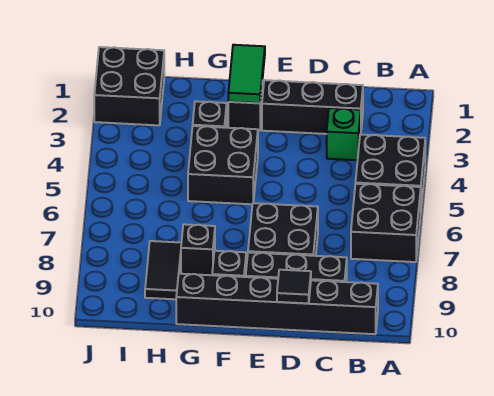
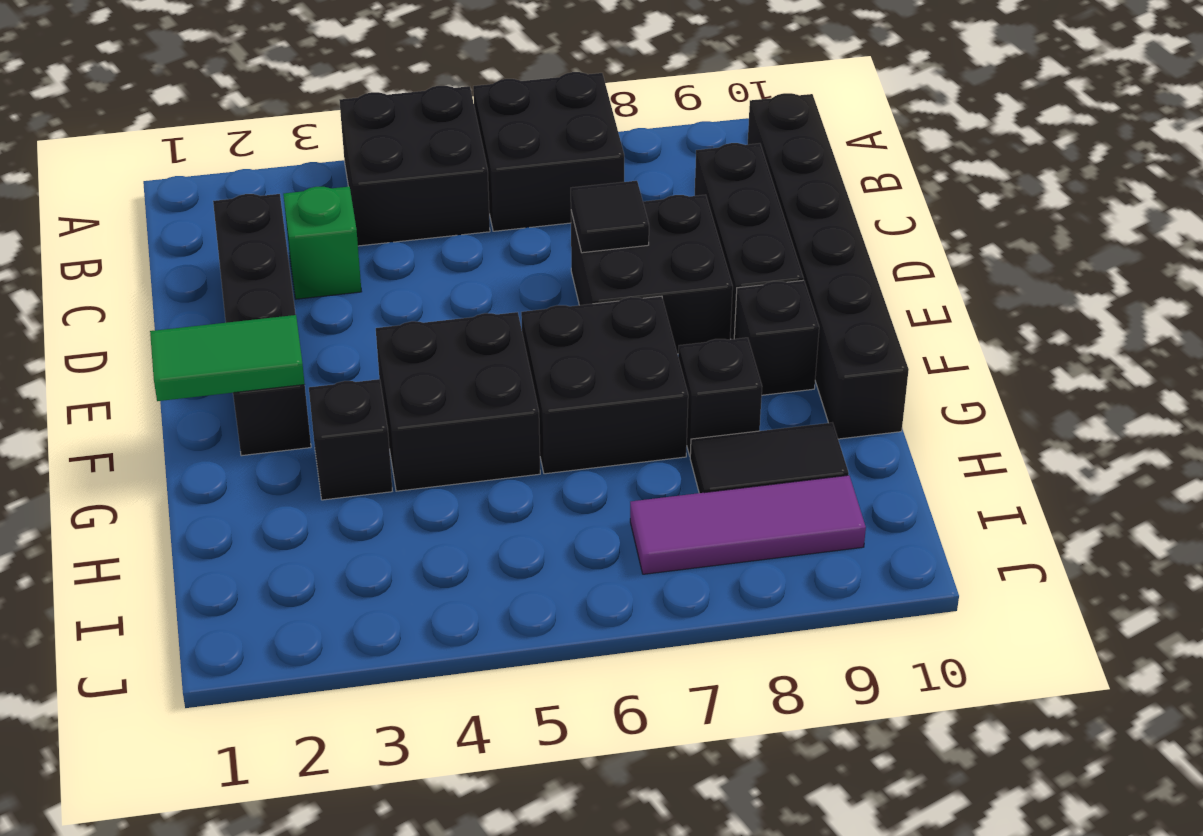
black 1x1 tile [277,270,311,303] -> black 1x1 tile moved to [571,181,649,253]
black 2x2 brick [94,47,164,125] -> black 2x2 brick moved to [521,296,688,474]
none -> purple 1x3 tile [630,475,866,574]

